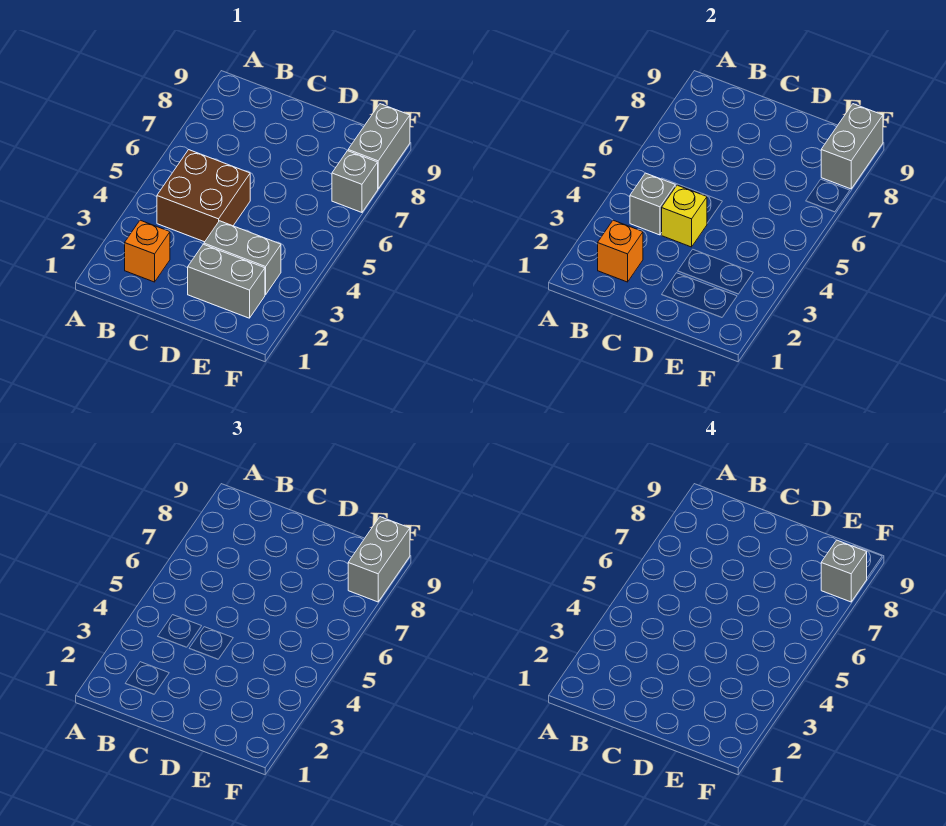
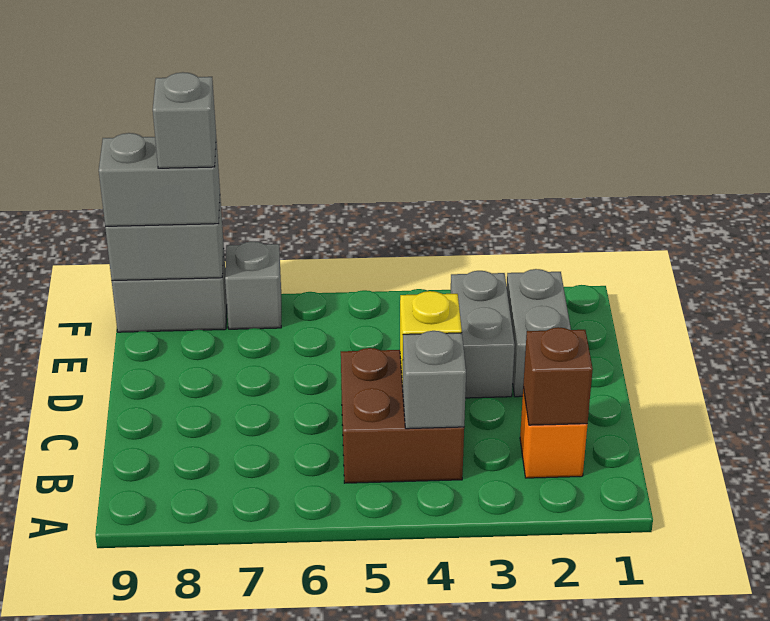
orange 1x1 brick [598,220,643,282] -> brown 1x1 brick [523,327,593,425]

